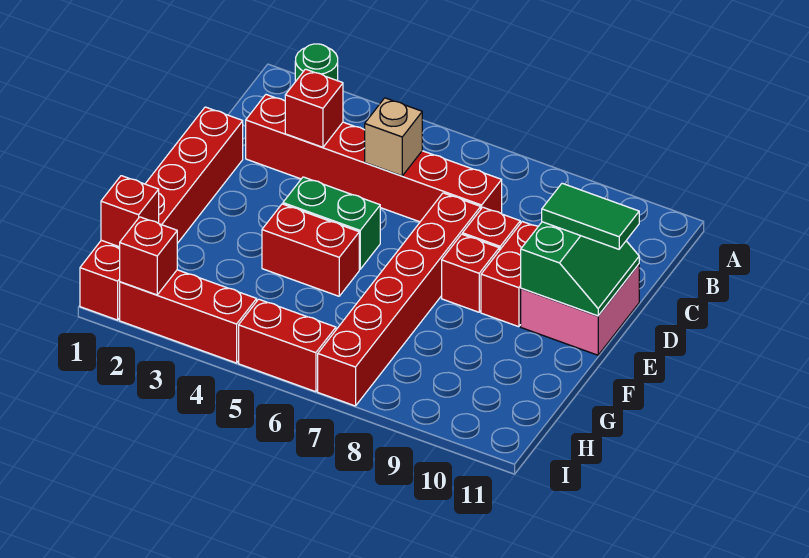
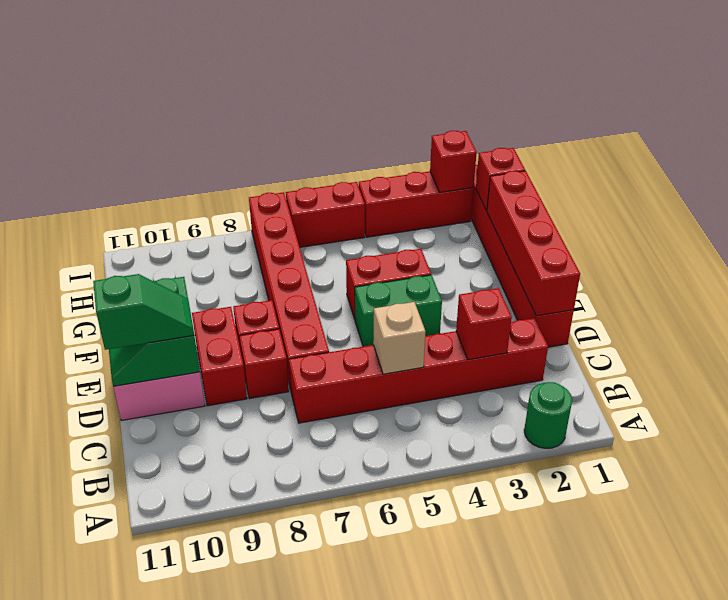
none -> red 1x4 brick [487,171,580,316]
green 1x2 tile [542,183,639,249] -> green 1x2 slope [93,274,194,350]

